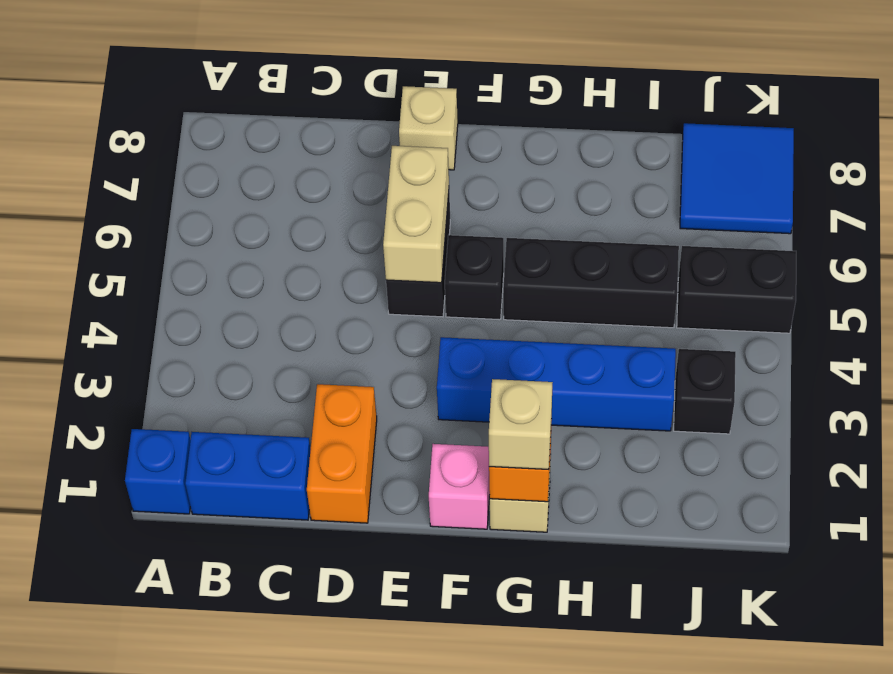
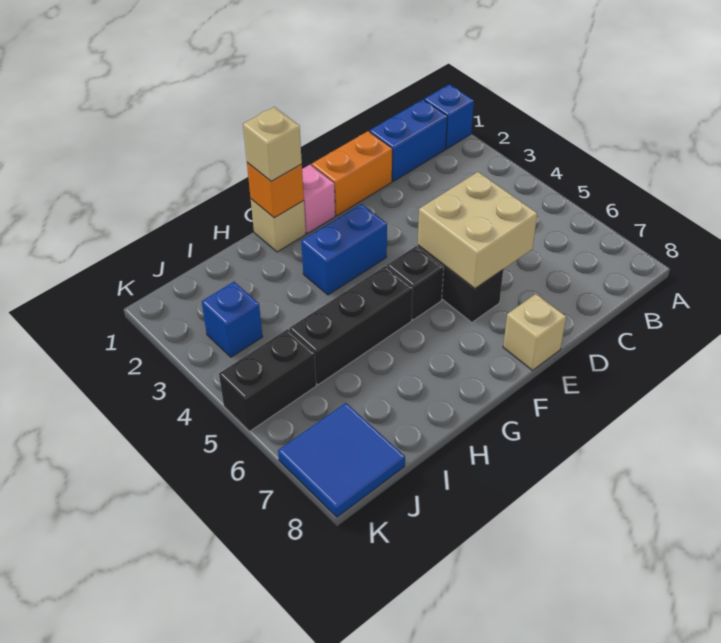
orange 1x2 brick [307,384,377,523] -> orange 1x2 brick turned to [312,131,392,216]
tan 1x2 brick [383,146,449,283] -> tan 2x2 brick [418,172,537,288]
blue 1x4 brick [437,337,676,431] -> blue 1x2 brick [301,204,387,295]
black 1x1 brick [674,349,736,434] -> blue 1x1 brick [202,282,263,357]

